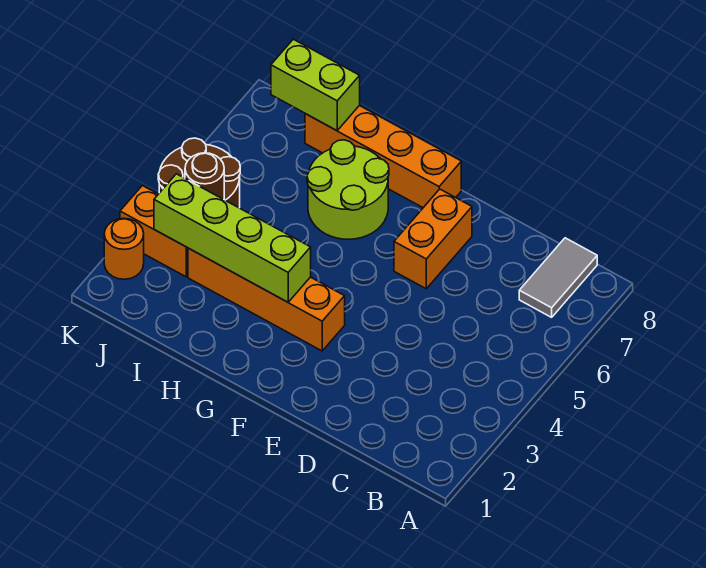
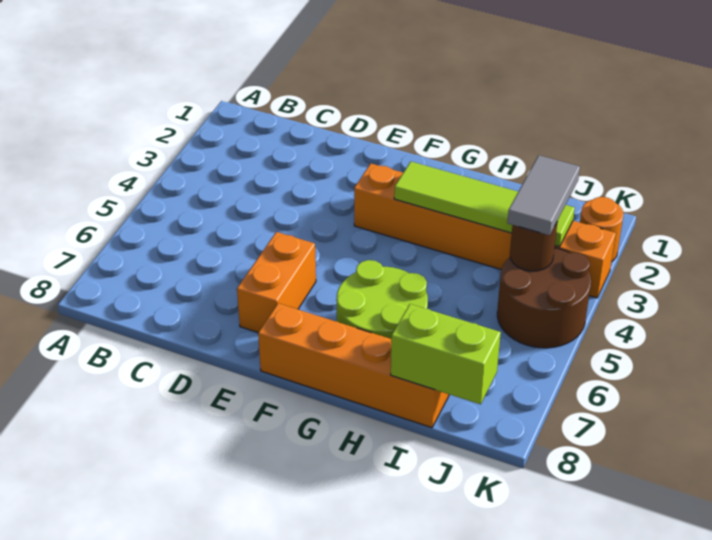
grey 1x2 tile [519,238,597,317] -> grey 1x2 tile moved to [507,155,580,235]
lime 1x4 brick [154,174,311,302] -> lime 1x4 tile [394,162,575,247]

